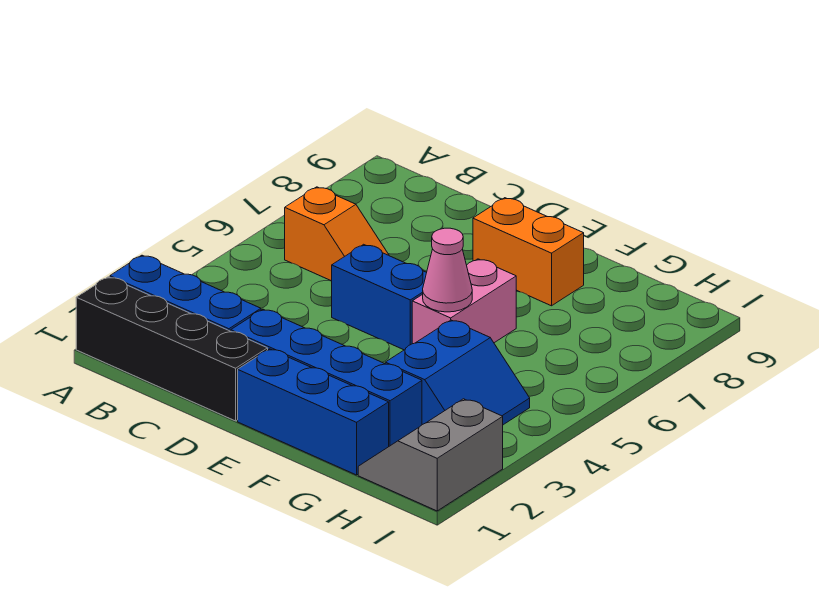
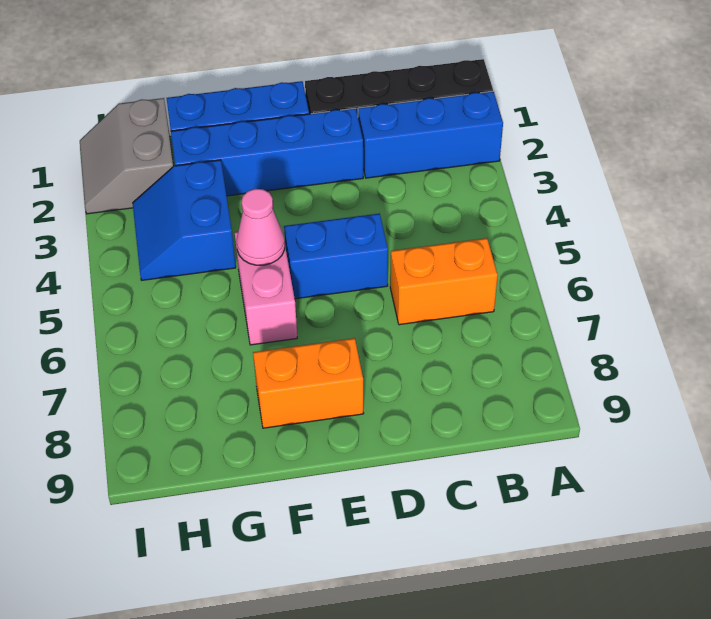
orange 1x2 slope [285,187,389,281] -> orange 1x2 brick [390,238,498,325]
grey 2x2 slope [358,399,503,511] -> grey 2x2 slope turned to [80,98,174,214]

